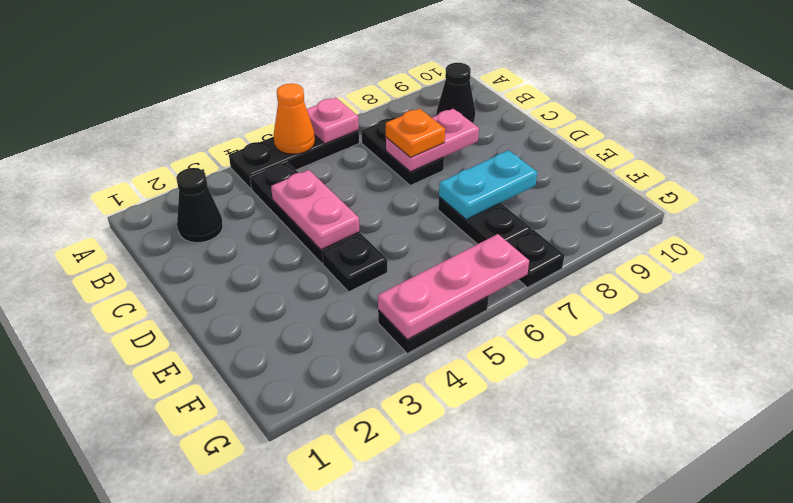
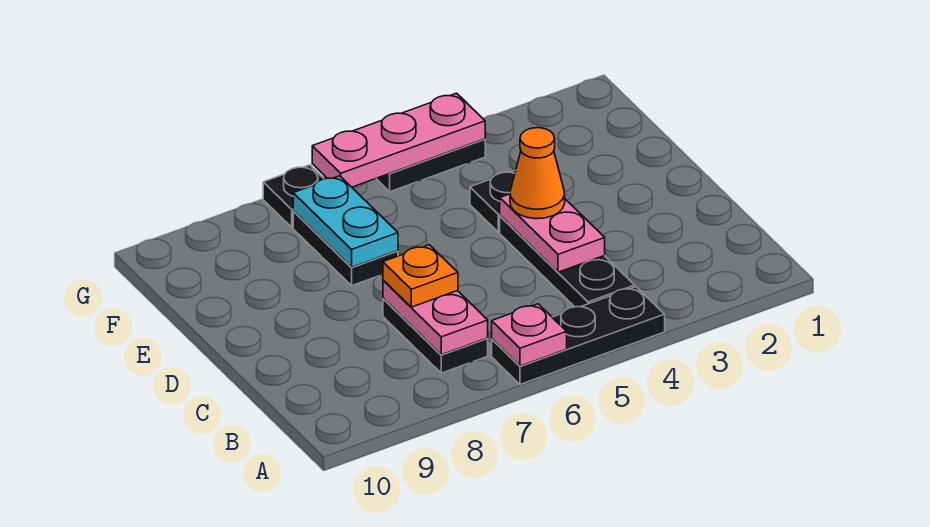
orange 1x1 cone [274,83,315,154] -> orange 1x1 cone moved to [510,128,565,219]
black 1x1 cone [176,168,223,243] -> none
black 1x1 cone [437,63,475,123] -> none
pink 1x2 plate [386,109,479,172] -> pink 1x2 plate turned to [383,280,488,355]
cyan 1x2 plate [439,150,537,219] -> cyan 1x2 plate turned to [293,176,398,267]

